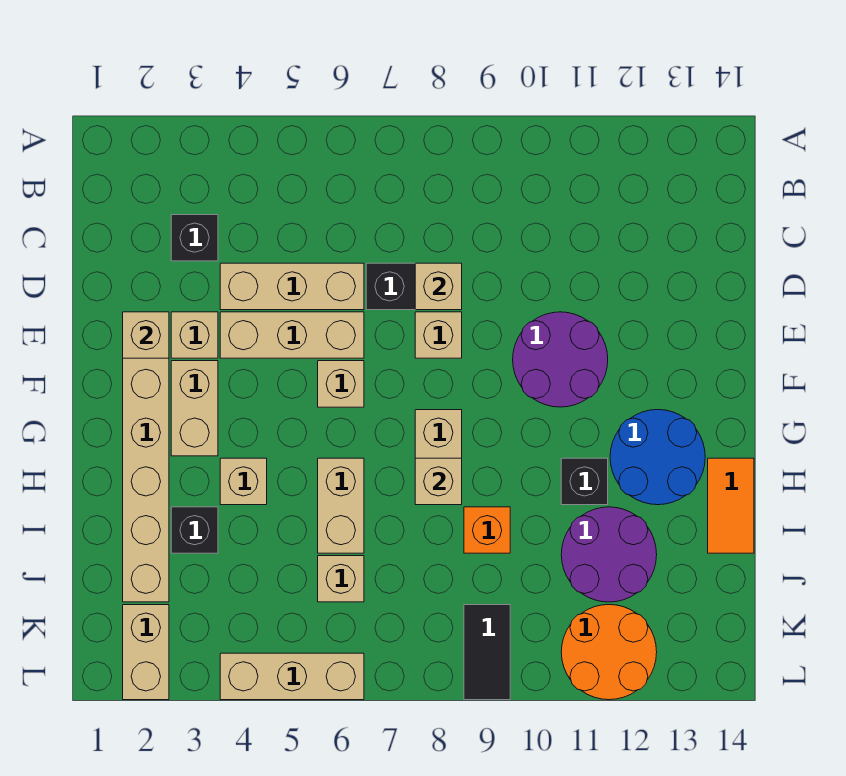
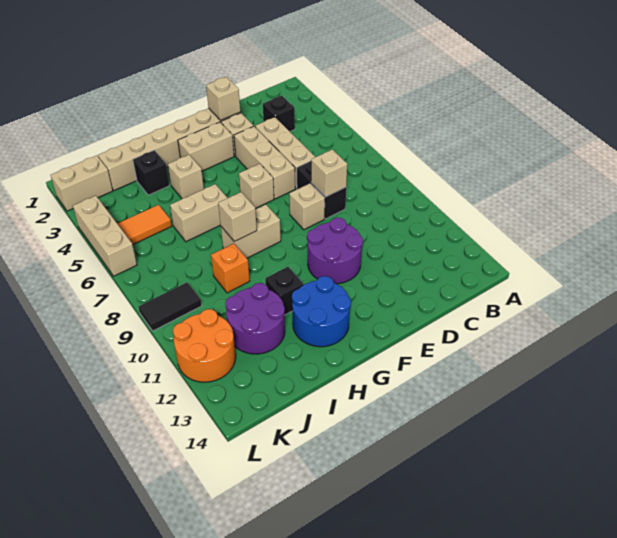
orange 1x2 tile [708,458,754,553] -> orange 1x2 tile moved to [117,205,172,245]
tan 1x1 brick [318,556,364,602] -> none

